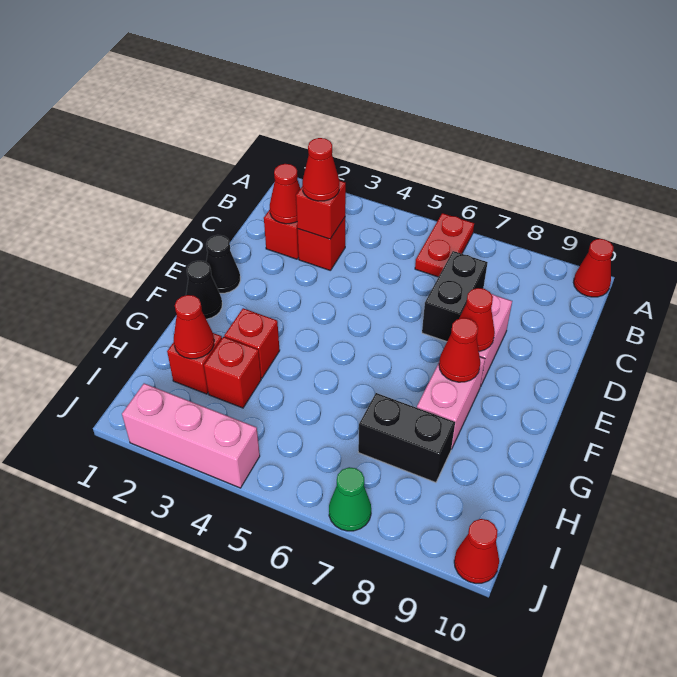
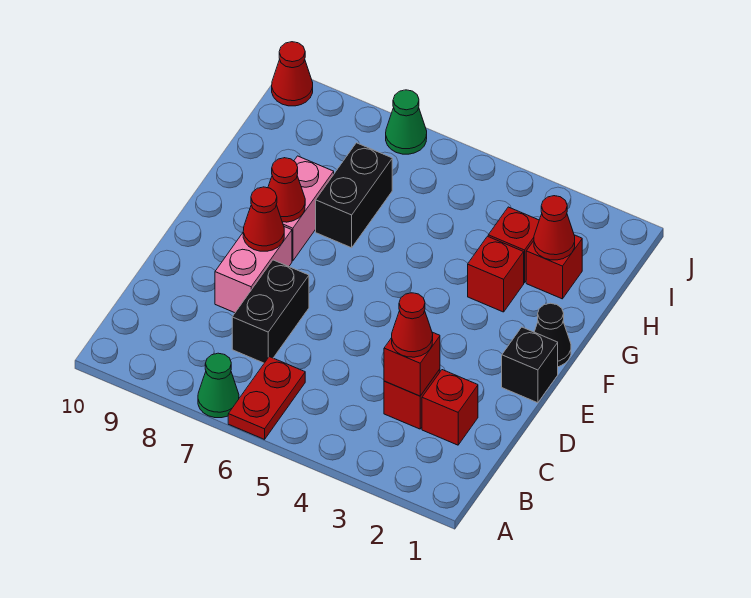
none -> green 1x1 cone [198,353,239,418]
red 1x1 cone [573,239,613,297] -> none
red 1x1 cone [270,164,300,224] -> none
black 1x1 cone [206,235,240,293] -> black 1x1 brick [502,327,558,403]
black 1x2 brick [358,393,455,483] -> black 1x2 brick turned to [316,143,392,248]
pink 1x3 brick [122,383,260,488] -> none

